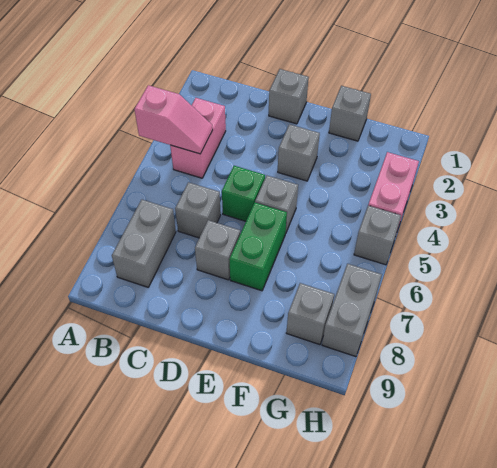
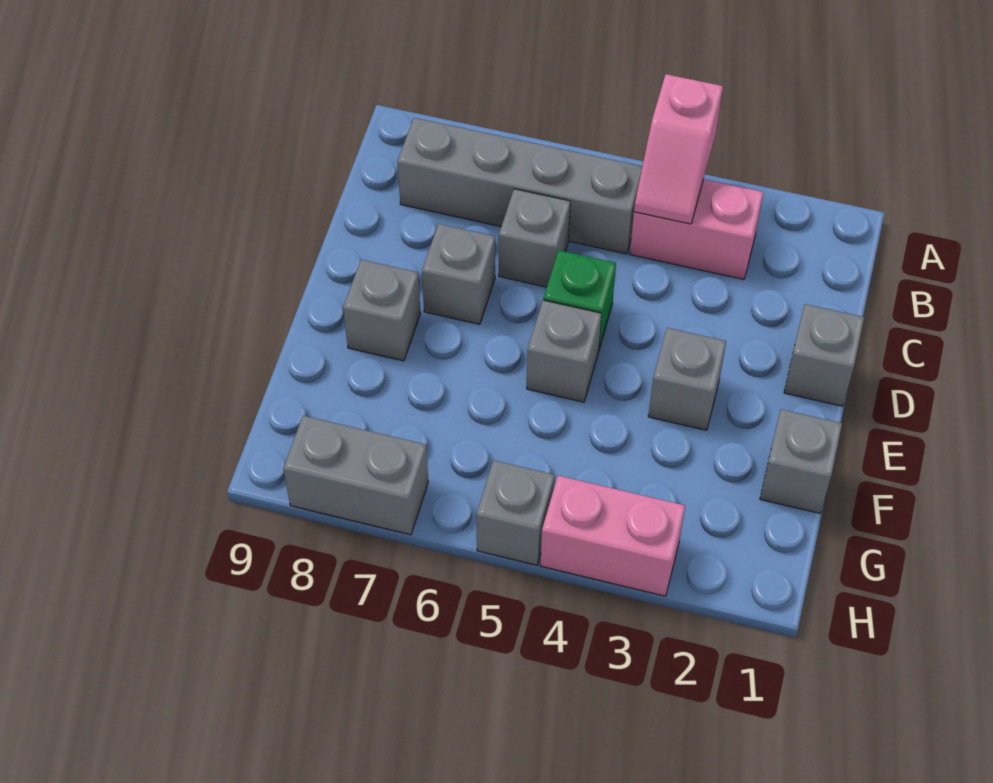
grey 1x2 brick [112,200,176,287] -> grey 1x4 brick [397,118,642,254]
green 1x2 brick [229,203,287,291] -> none
grey 1x1 brick [286,283,334,345] -> grey 1x1 brick moved to [343,260,420,361]

